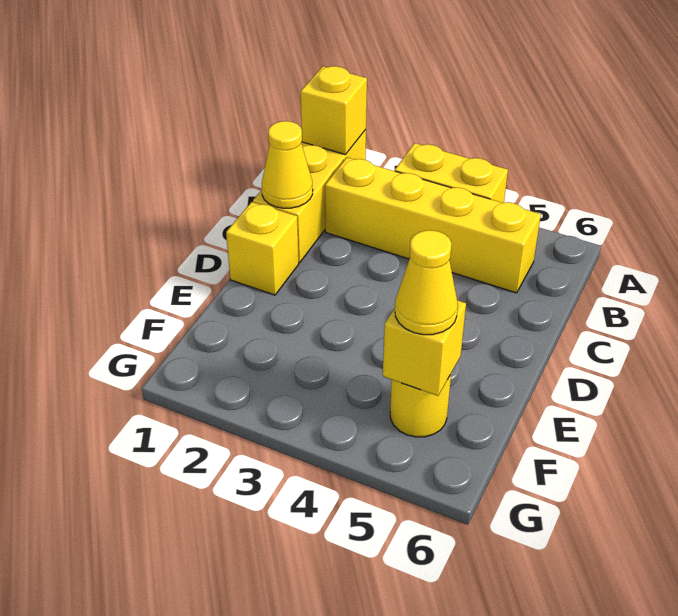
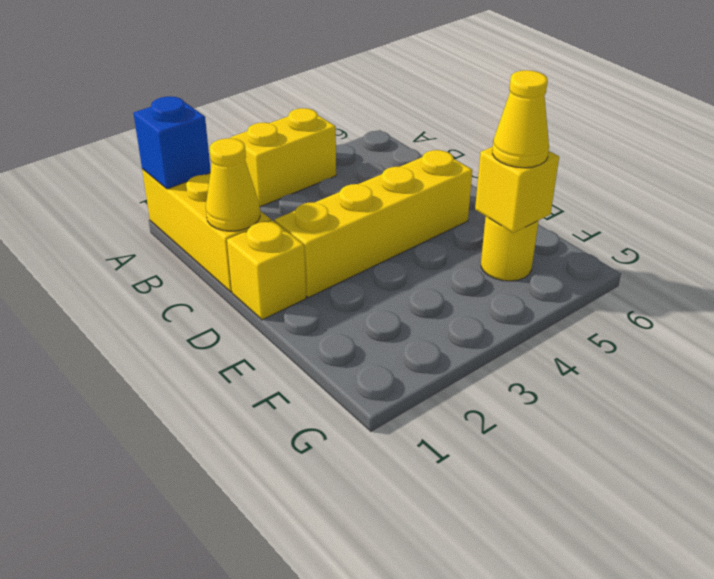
yellow 1x1 brick [301,66,367,155] -> blue 1x1 brick [133,96,211,189]
yellow 1x4 brick [325,157,541,293] -> yellow 1x4 brick moved to [275,150,472,297]

